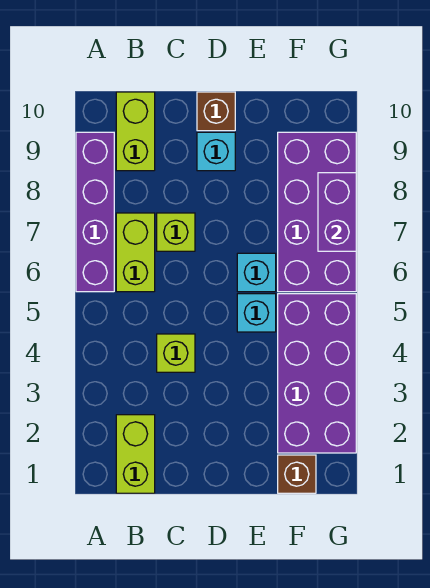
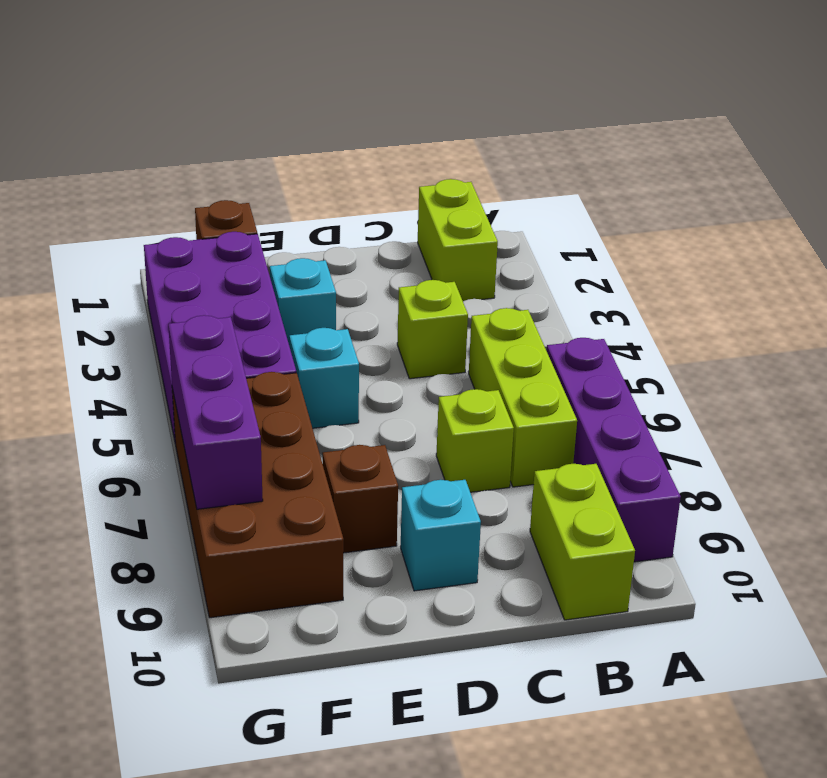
lime 1x2 brick [116,213,155,292] -> lime 1x3 brick [469,308,577,487]
brown 1x1 brick [197,92,235,131] -> brown 1x1 brick moved to [322,445,398,553]
cyan 1x1 brick [237,253,276,292] -> cyan 1x1 brick moved to [270,258,336,346]
purple 2x4 brick [278,132,356,292] -> brown 2x4 brick [172,372,344,618]
purple 1x2 brick [318,173,356,251] -> purple 1x3 brick [168,315,263,509]

